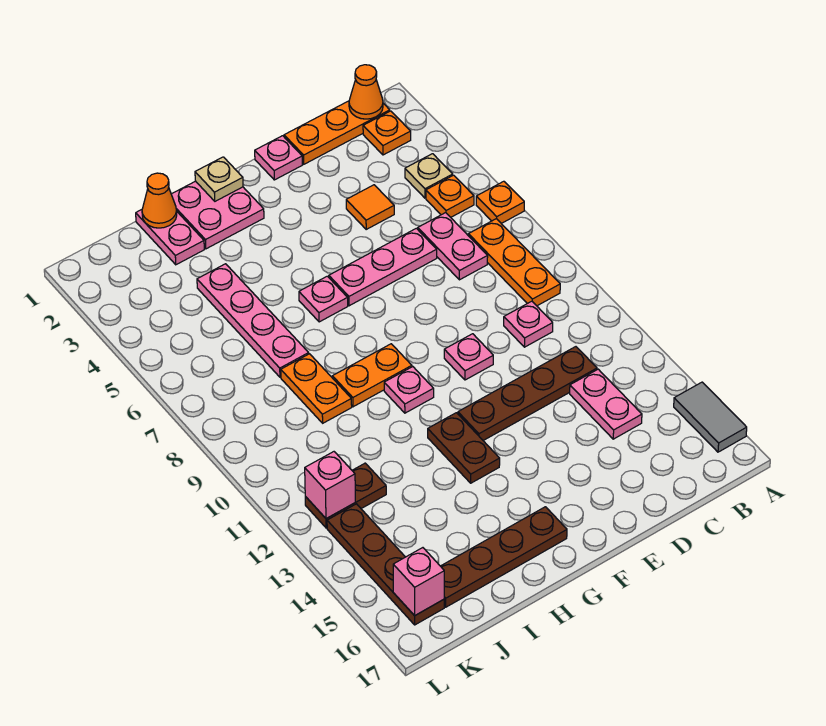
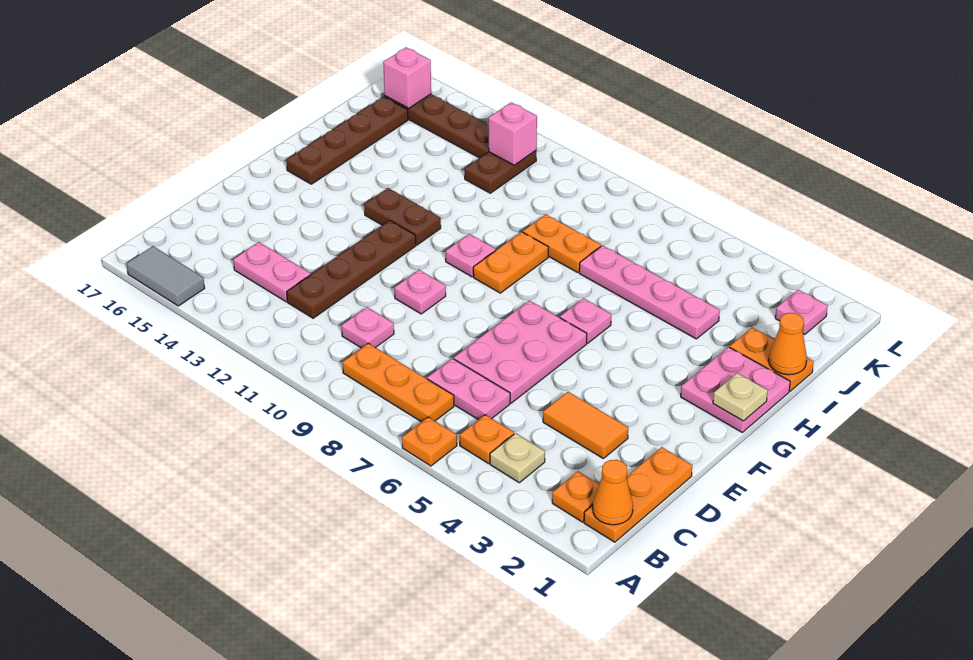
orange 1x1 tile [346,185,394,229] -> orange 1x2 tile [543,392,628,458]
pink 1x3 plate [329,228,437,306] -> pink 2x3 plate [454,300,587,403]
pink 1x1 plate [255,136,302,180] -> pink 1x1 plate moved to [775,290,828,335]
pink 1x2 plate [136,210,204,265] -> orange 1x2 plate [730,328,814,391]

